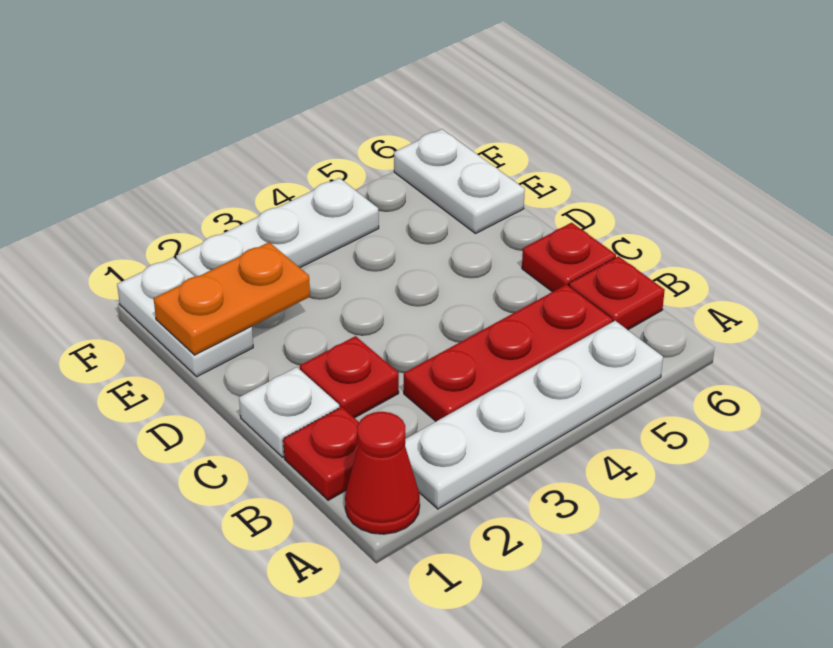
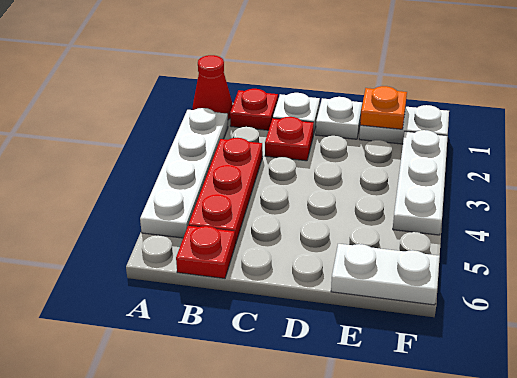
red 1x1 plate [522,223,616,292] -> none
none -> white 1x1 plate [316,97,362,139]
orange 1x2 plate [154,242,310,355] -> orange 1x1 plate [360,86,407,129]

